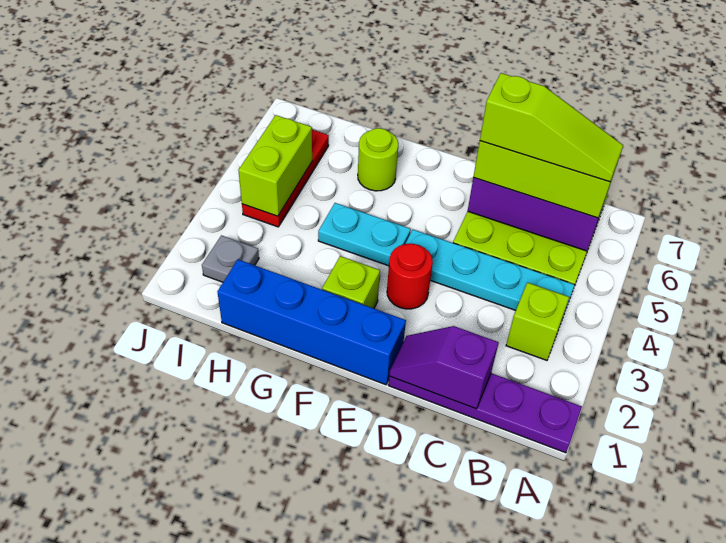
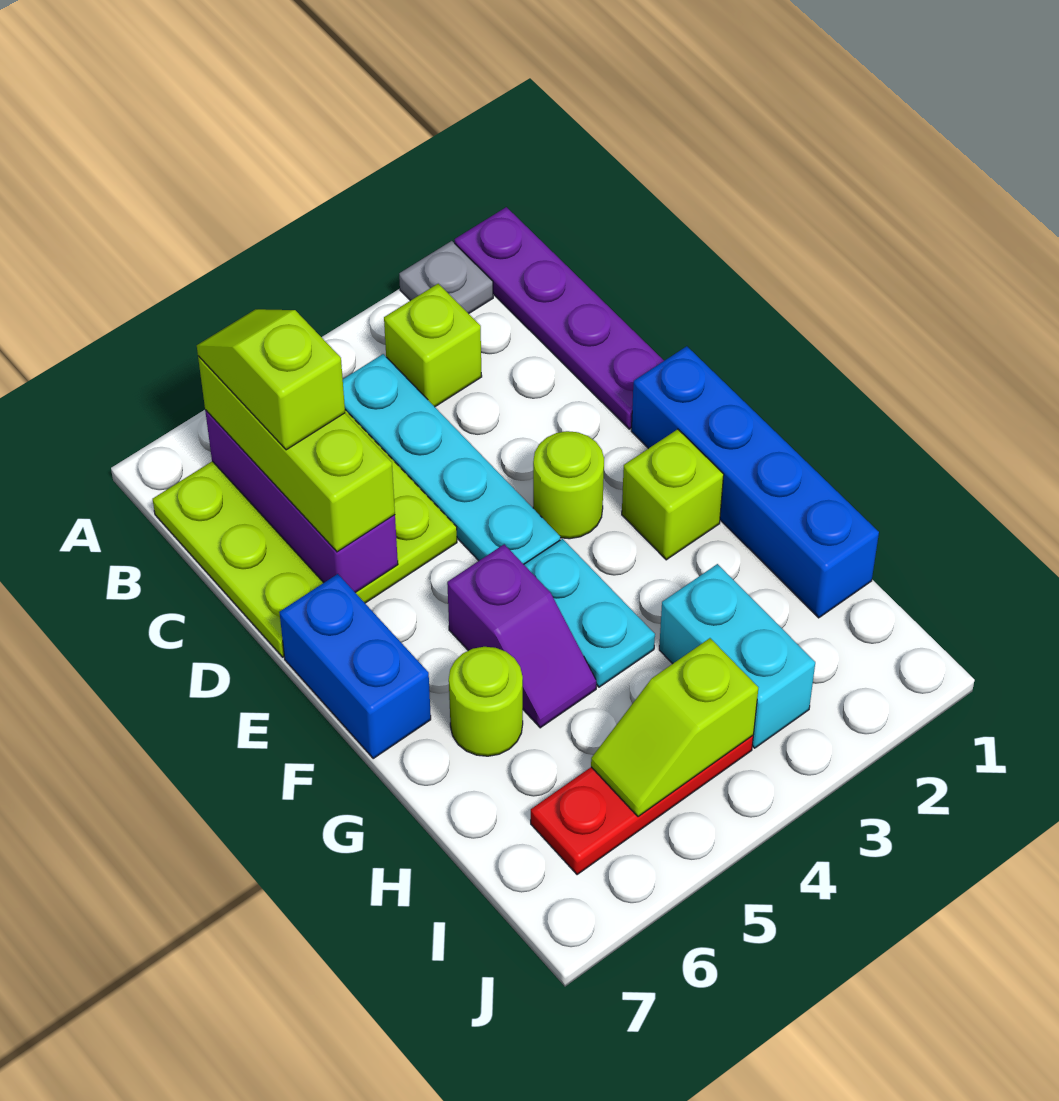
lime 1x3 slope [480,73,623,182] -> lime 1x2 slope [197,309,345,450]
purple 1x2 slope [389,326,499,409] -> purple 1x2 slope moved to [447,544,596,728]
red 1x1 round brick [387,244,433,309] -> lime 1x1 round brick [533,431,604,539]
none -> blue 1x2 brick [279,574,431,758]
none -> cyan 1x2 brick [659,564,815,748]
grey 1x1 plate [202,235,259,282] -> grey 1x1 plate moved to [399,241,493,314]
lime 1x2 brick [238,115,312,216] -> lime 1x2 slope [591,638,758,817]

